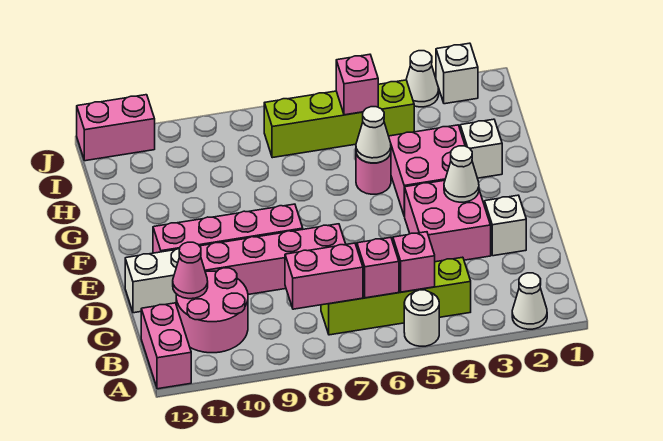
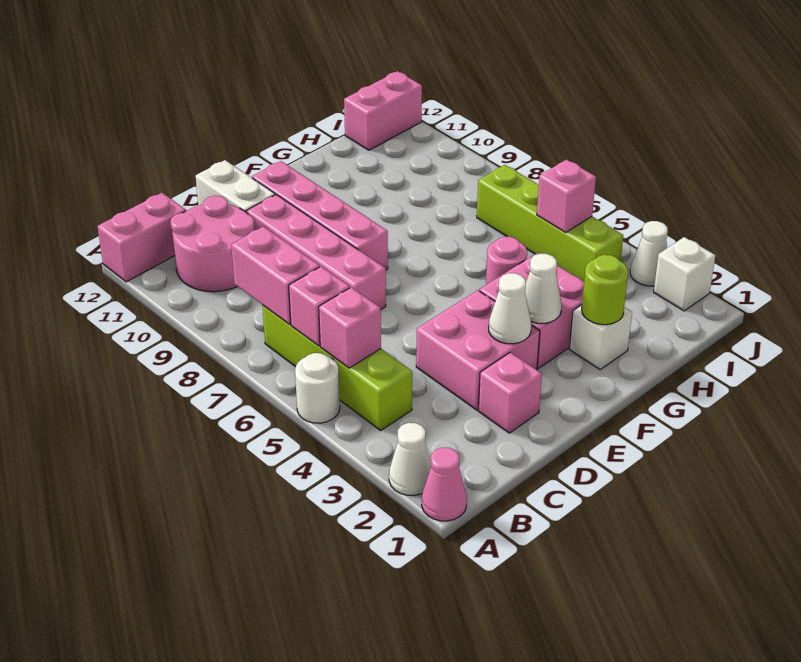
pink 1x1 cone [173,242,208,299] -> pink 1x1 cone moved to [422,448,467,521]
white 1x1 brick [485,195,526,256] -> pink 1x1 brick [479,352,542,433]
none -> lime 1x1 round brick [582,255,628,325]
white 1x1 cone [356,107,391,163] -> white 1x1 cone moved to [525,254,562,323]
pink 1x2 brick [77,95,155,161] -> pink 1x2 brick turned to [344,71,422,150]

